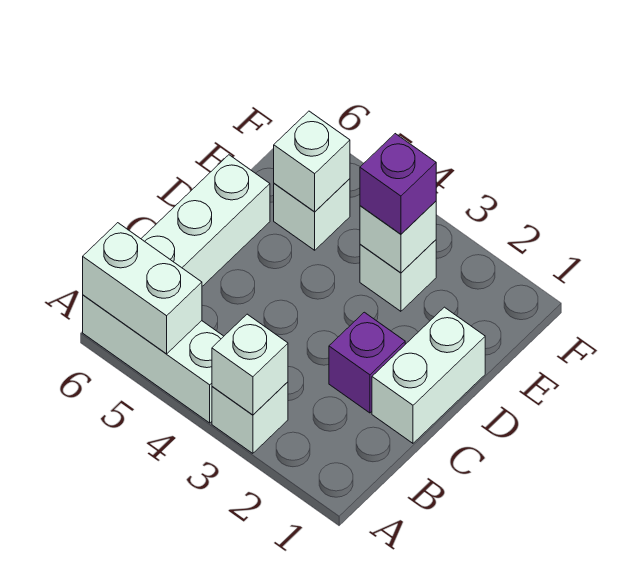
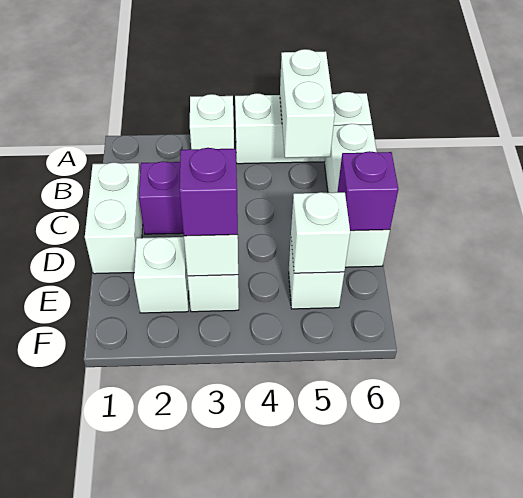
white 1x1 brick [212,314,288,415] -> white 1x1 brick moved to [134,237,189,313]
white 1x2 brick [83,223,202,354] -> white 1x2 brick turned to [280,49,335,158]
none -> purple 1x1 brick [338,151,398,231]

